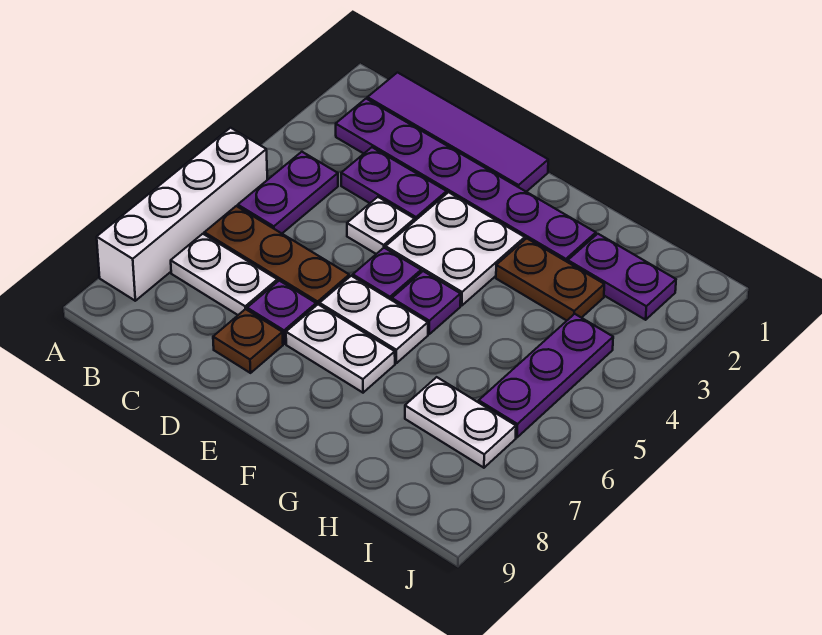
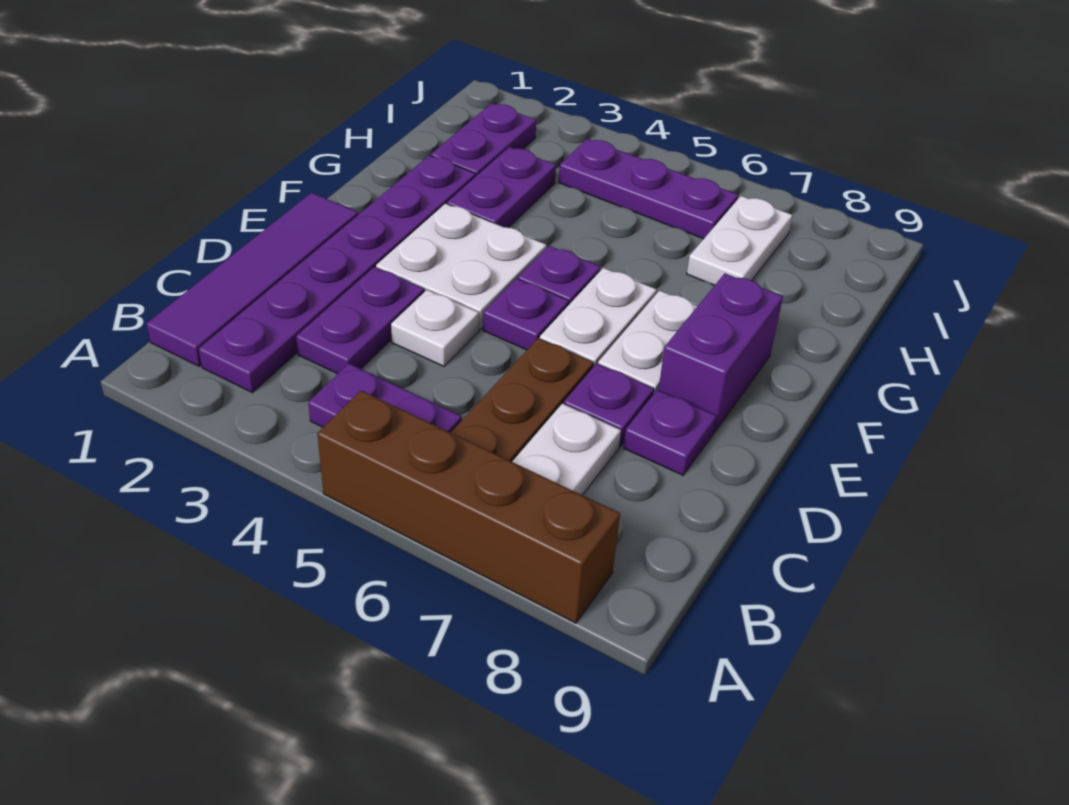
white 1x4 brick [97,128,267,301] -> brown 1x4 brick [317,391,620,623]
brown 1x1 plate [213,309,283,373] -> purple 1x1 plate [623,390,717,475]
none -> purple 1x2 brick [658,273,783,432]
brown 1x2 plate [496,238,604,321] -> purple 1x2 plate [447,147,556,228]

